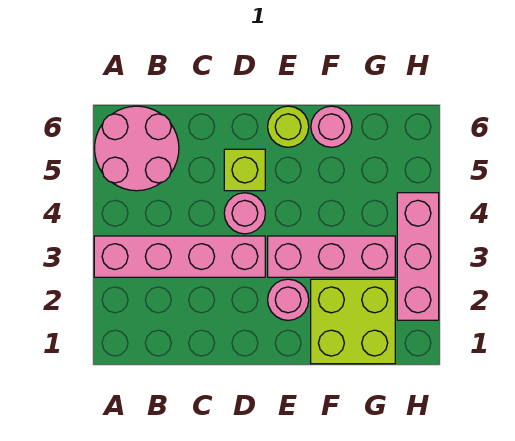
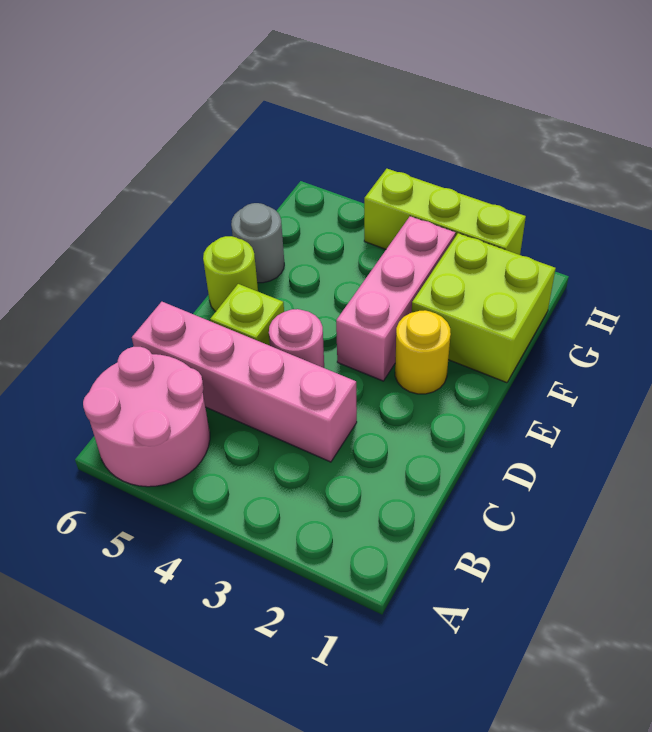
pink 1x4 brick [94,236,265,277] -> pink 1x4 brick turned to [132,302,357,462]
pink 1x1 round brick [268,279,309,320] -> yellow 1x1 round brick [395,310,451,394]
pink 1x1 round brick [311,106,352,147] -> grey 1x1 round brick [231,203,284,283]
pink 1x3 brick [397,193,439,320] -> lime 1x3 brick [364,169,526,255]

